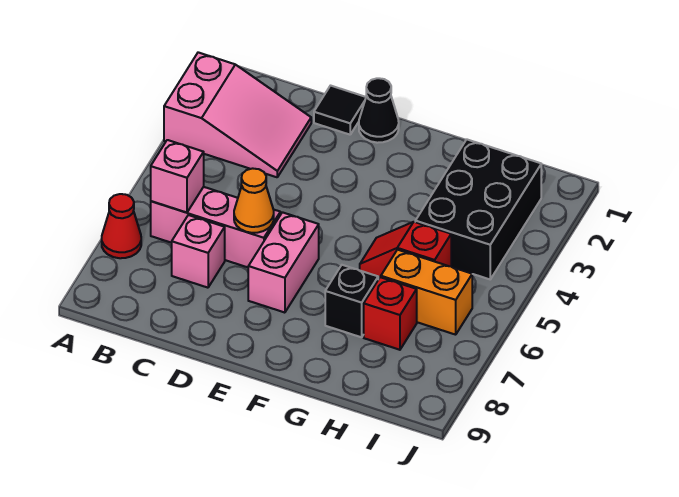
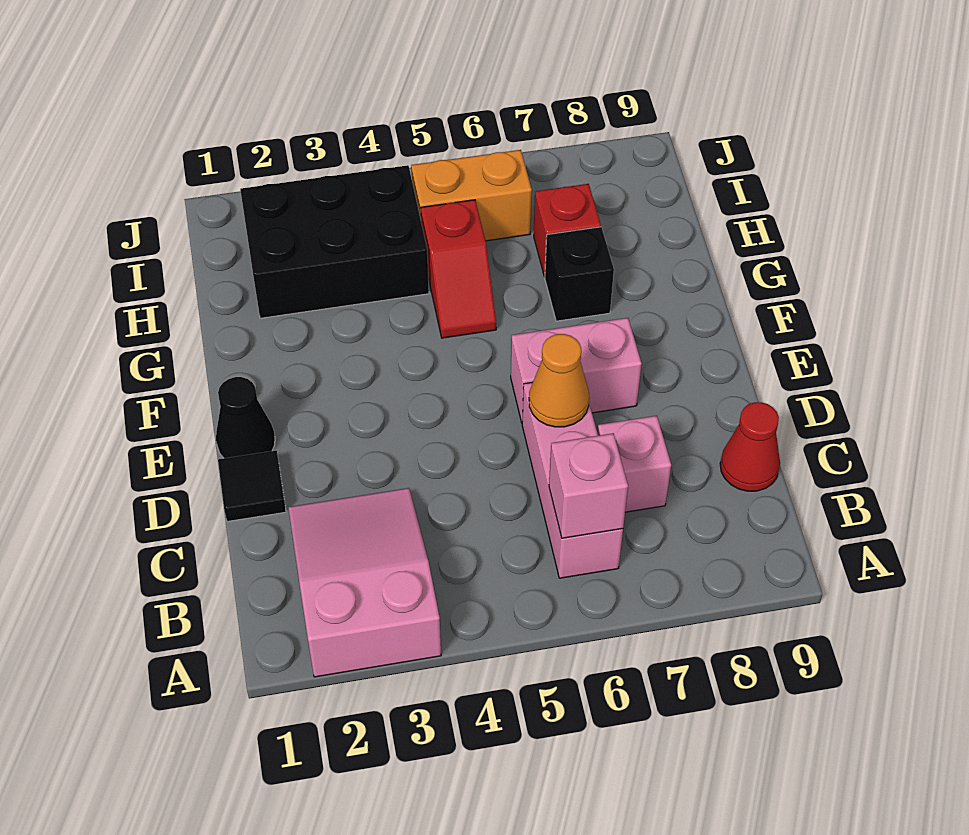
red 1x1 cone [102,194,141,258] -> red 1x1 cone moved to [720,402,780,491]
orange 1x2 brick [381,250,472,335] -> orange 1x2 brick turned to [411,150,532,241]

